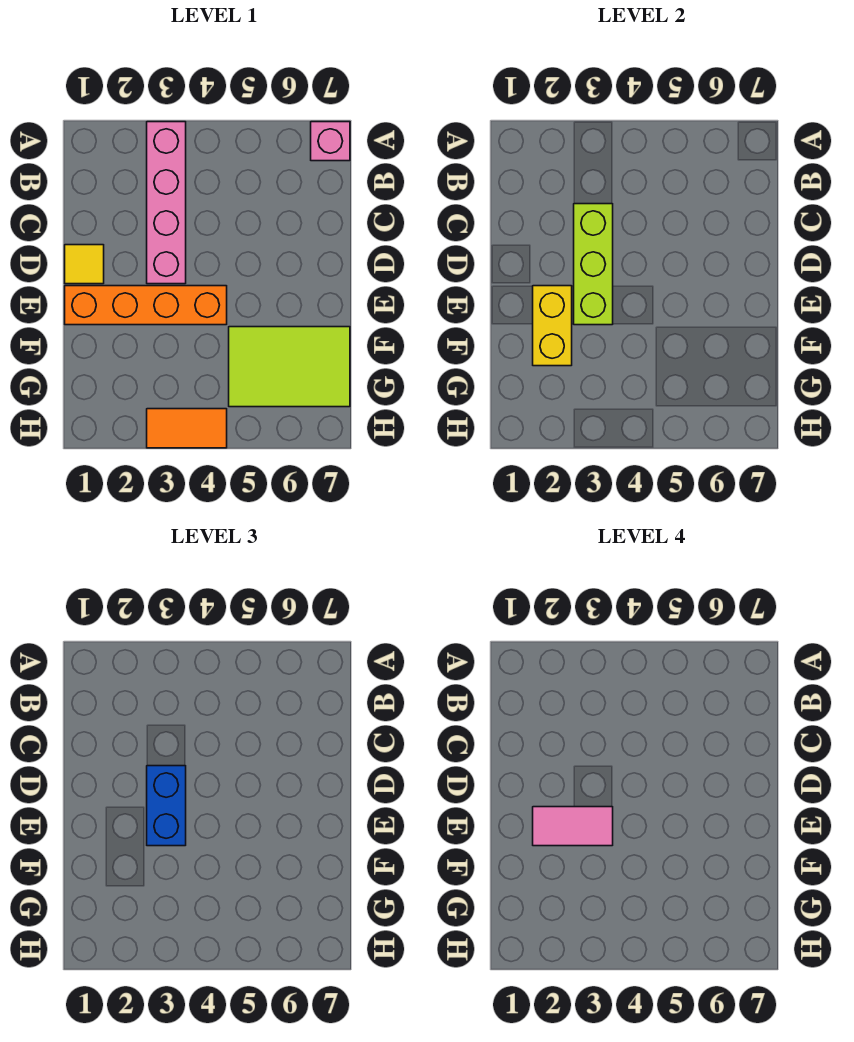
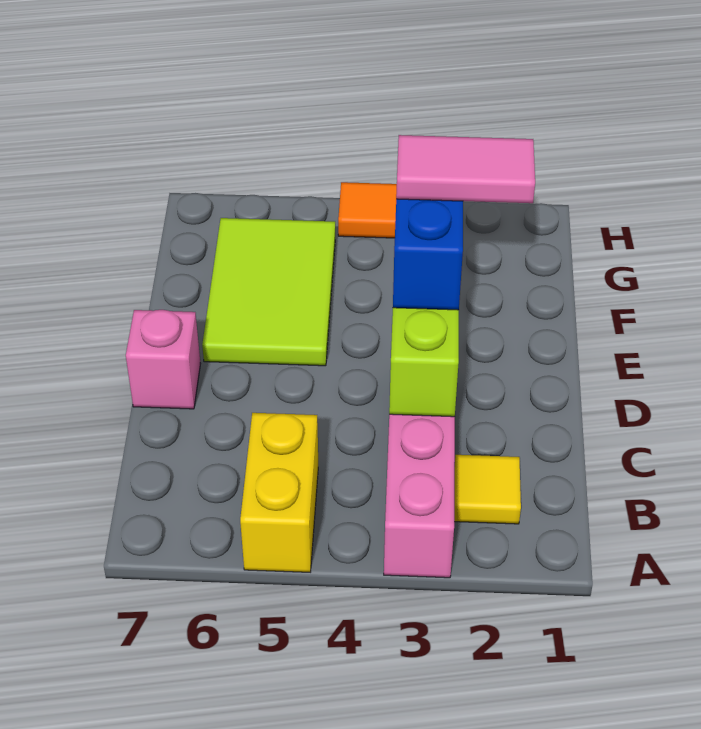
pink 1x1 brick [311,122,350,161] -> pink 1x1 brick moved to [126,310,201,409]
yellow 1x1 tile [65,245,104,284] -> yellow 1x1 tile moved to [454,455,521,524]
orange 1x4 brick [65,286,227,325] -> none
yellow 1x2 brick [533,286,572,366] -> yellow 1x2 brick moved to [240,413,318,572]
lime 2x3 tile [229,327,350,407] -> lime 2x3 tile turned to [202,218,335,366]

